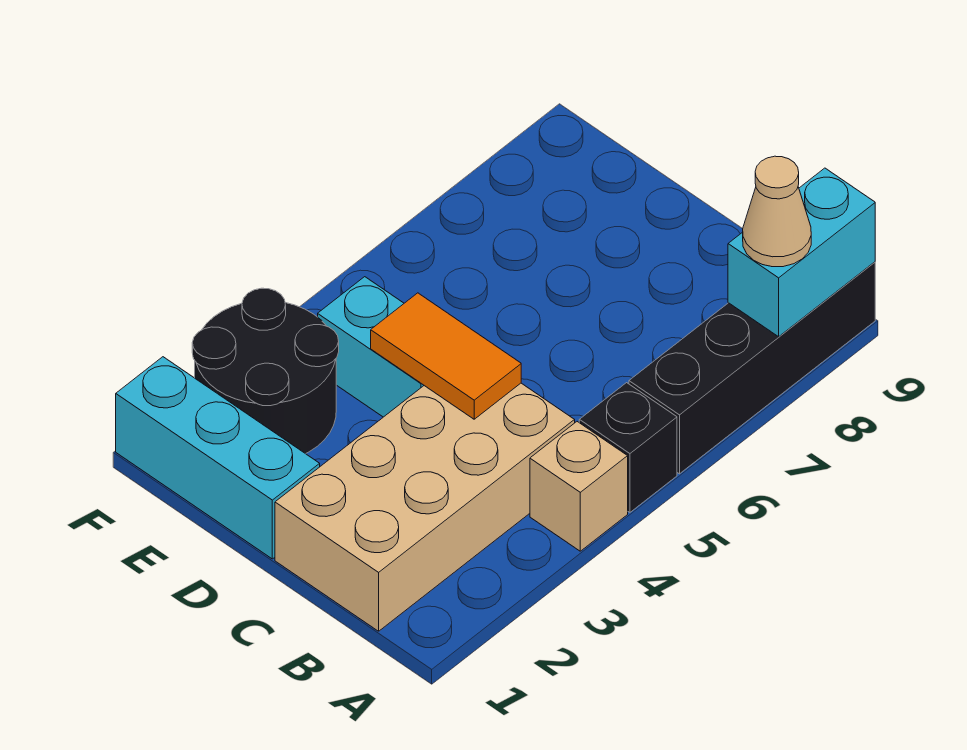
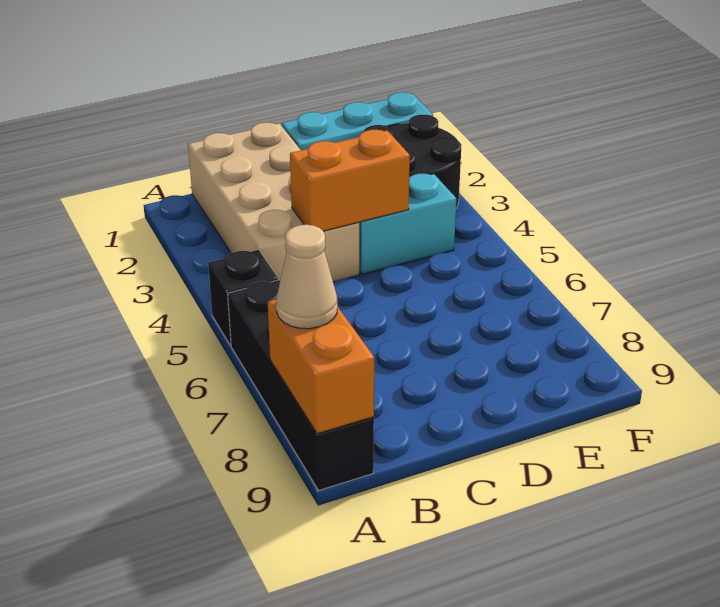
tan 1x1 brick [530,422,628,551] -> none
cyan 1x2 brick [728,168,875,337] -> orange 1x2 brick [268,299,374,434]
orange 1x2 tile [371,293,521,419] -> orange 1x2 brick [290,130,410,231]

